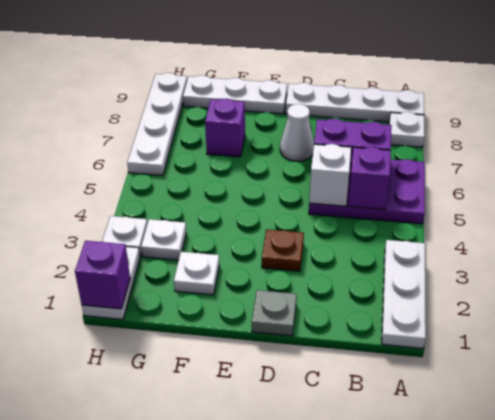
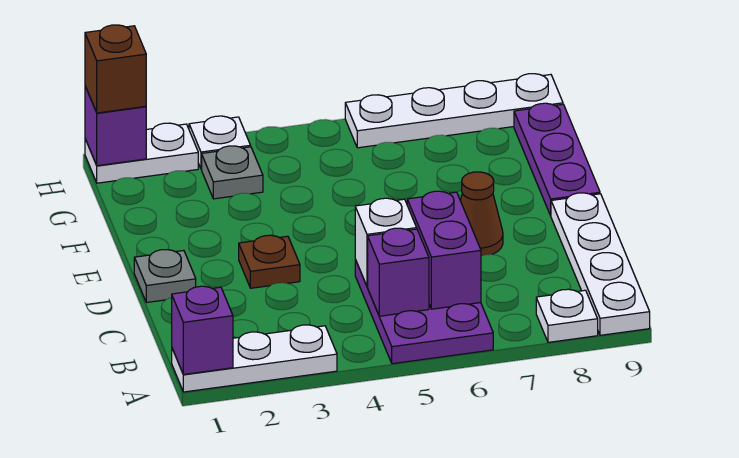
white 1x1 cone [280,104,314,161] -> brown 1x1 cone [460,172,503,256]
white 1x3 plate [183,75,287,114] -> purple 1x3 plate [514,103,600,216]
white 1x1 plate [174,252,219,295] -> none
purple 1x1 brick [205,99,245,157] -> purple 1x1 brick moved to [172,286,233,374]
white 1x1 plate [141,219,186,260] -> grey 1x1 plate [202,146,263,199]
none -> brown 1x1 brick [85,25,146,113]

